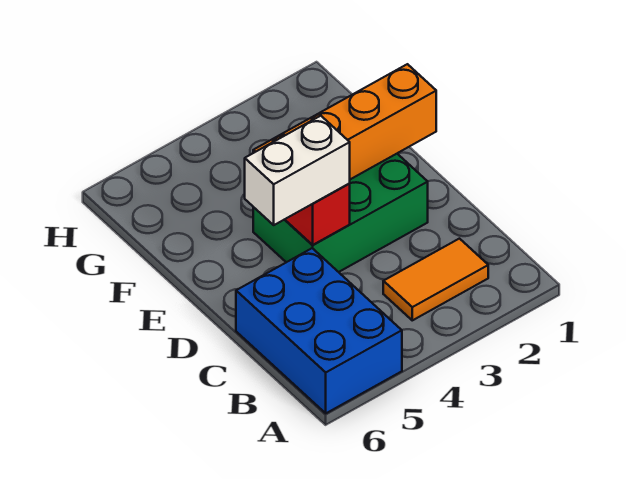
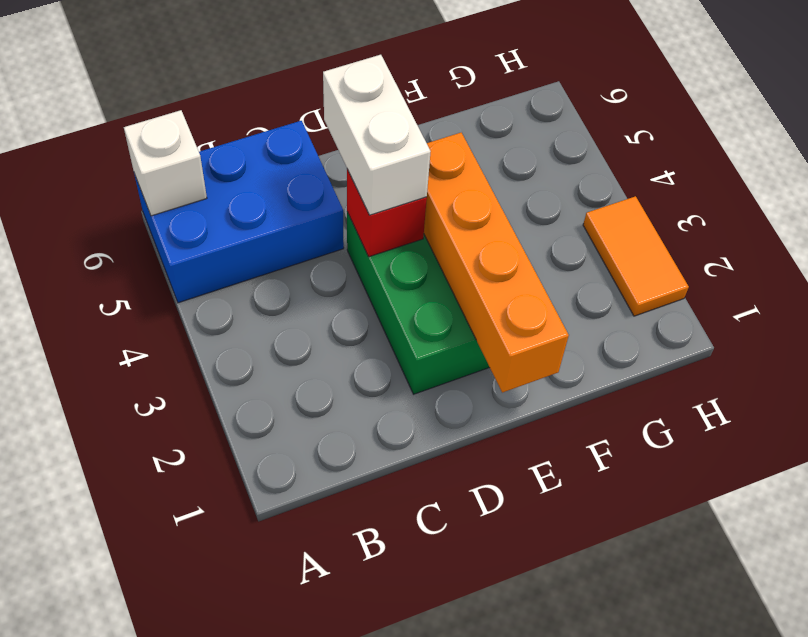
none -> white 1x1 brick [124,110,207,216]
orange 1x2 tile [383,239,488,320] -> orange 1x2 tile moved to [583,196,689,316]

